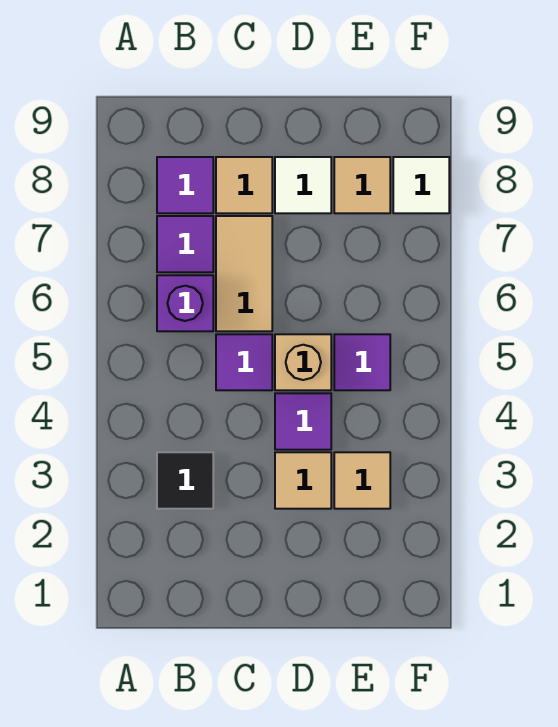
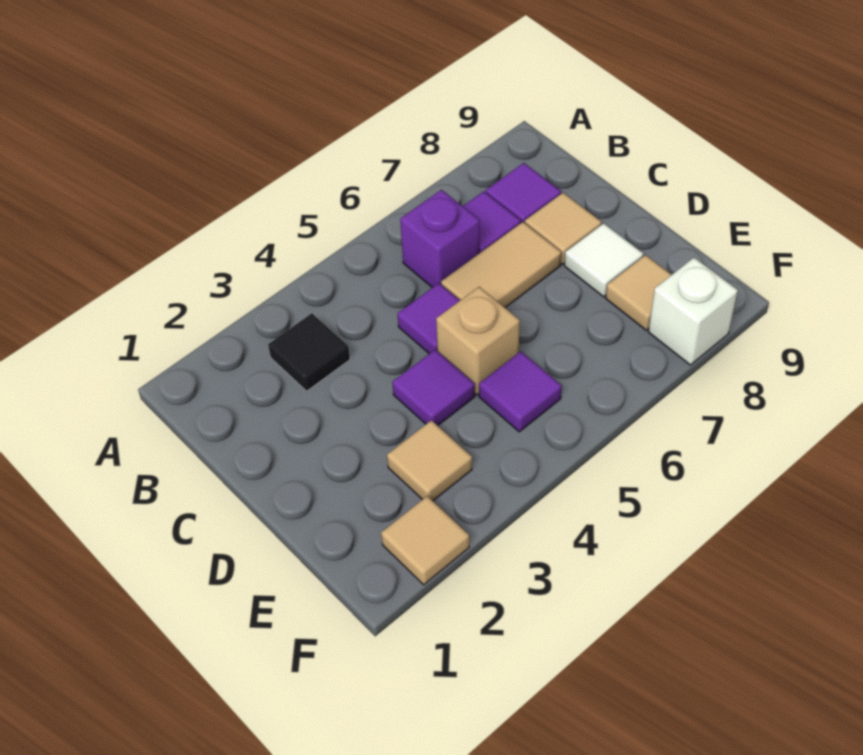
tan 1x1 tile [275,452,331,509] -> tan 1x1 tile moved to [381,496,469,585]
white 1x1 tile [393,157,449,213] -> white 1x1 brick [648,258,738,365]

